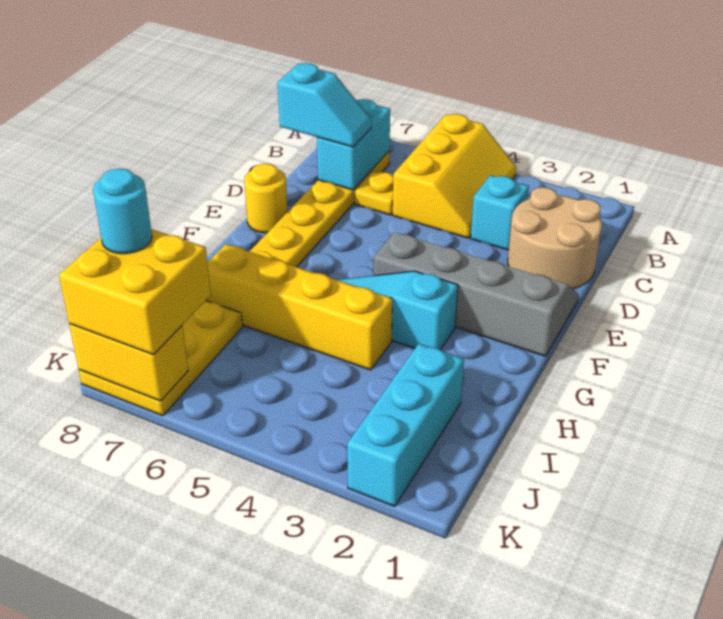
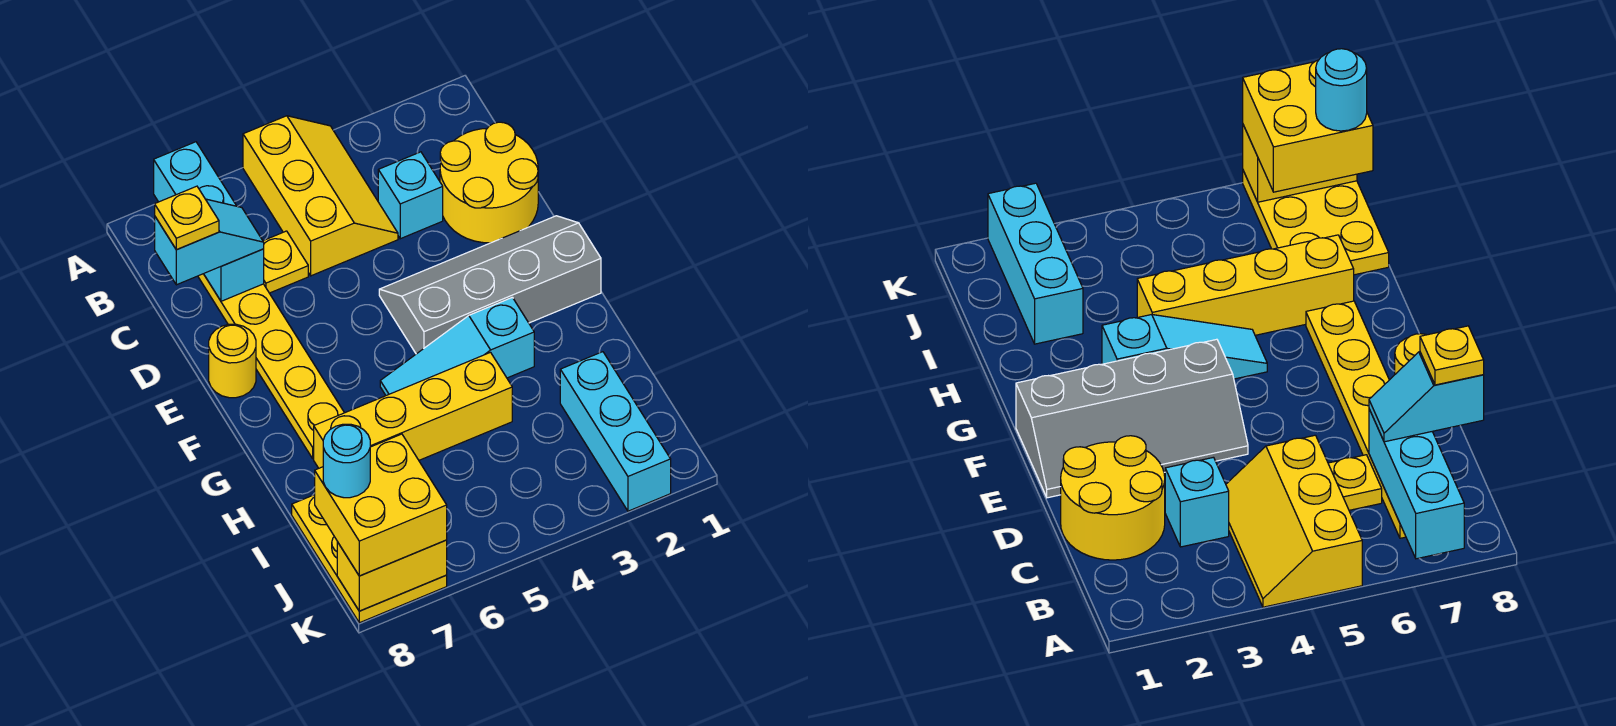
cyan 1x2 brick [317,99,390,190] -> cyan 1x3 brick [154,142,264,301]
tan 2x2 round brick [508,187,602,289] -> yellow 2x2 round brick [440,122,538,243]
none -> yellow 1x1 plate [155,186,219,250]

